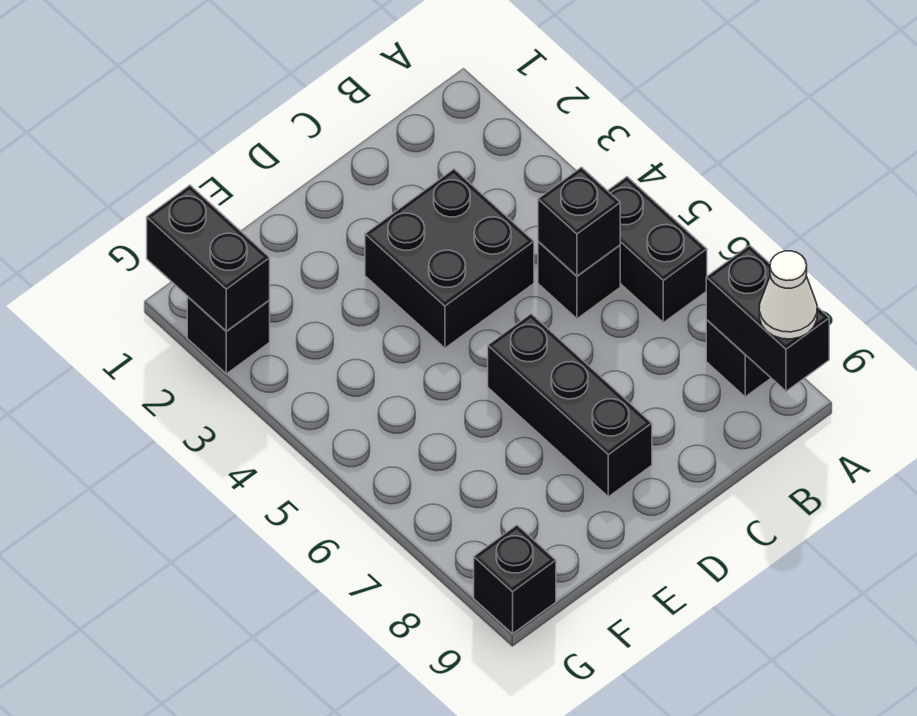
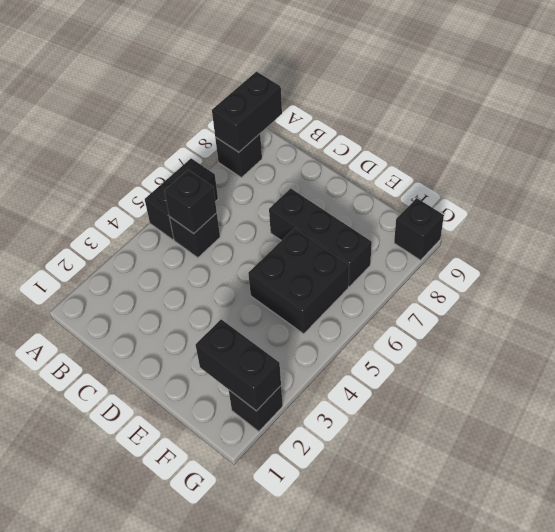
white 1x1 cone [759,251,817,339] -> none
black 2x2 brick [365,169,534,348] -> black 2x2 brick moved to [248,228,349,334]
black 1x3 brick [488,314,652,497] -> black 1x3 brick turned to [269,188,372,287]
black 1x2 brick [147,185,270,331] -> black 1x2 brick turned to [196,319,281,411]

